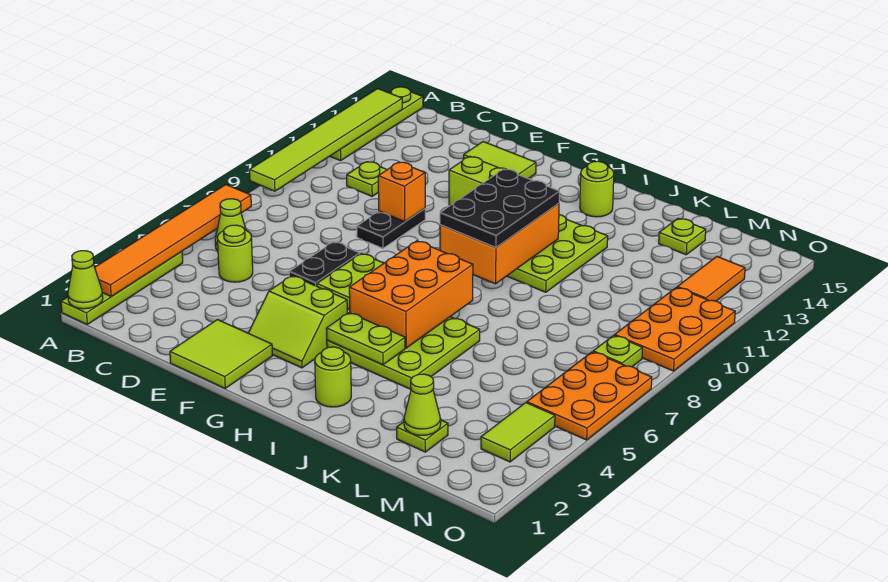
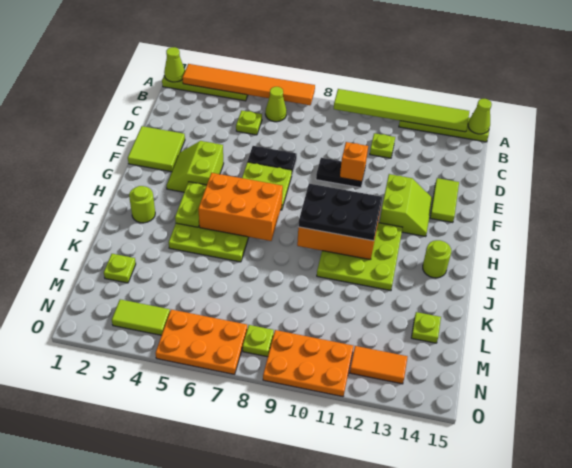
lime 1x1 round brick [217,225,253,282] -> lime 1x1 plate [236,111,262,135]
lime 1x1 cone [404,374,441,435] -> lime 1x1 cone moved to [468,99,492,134]

